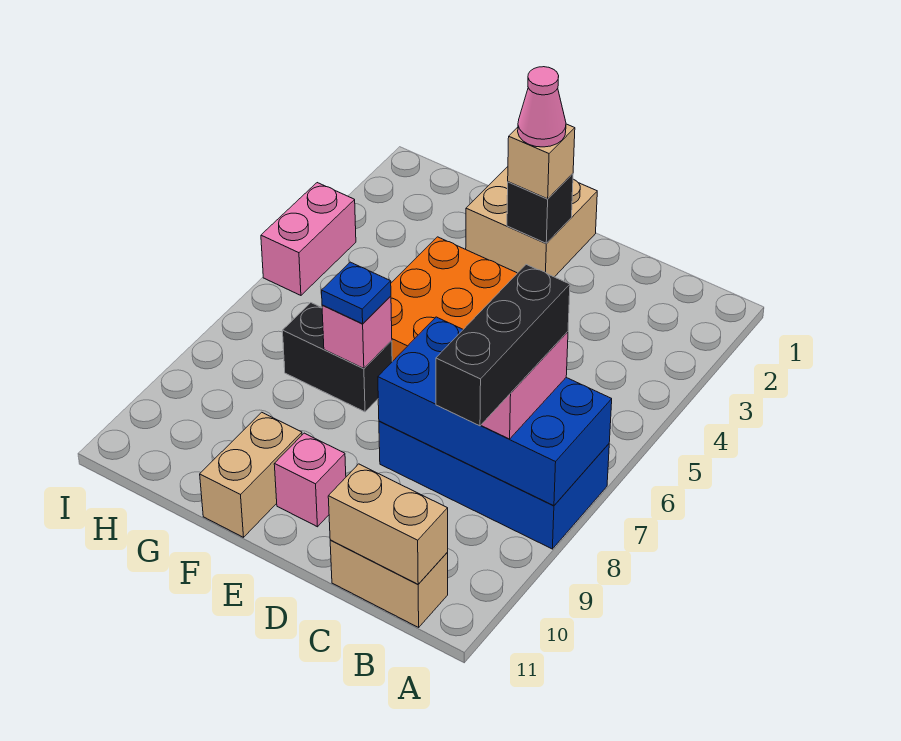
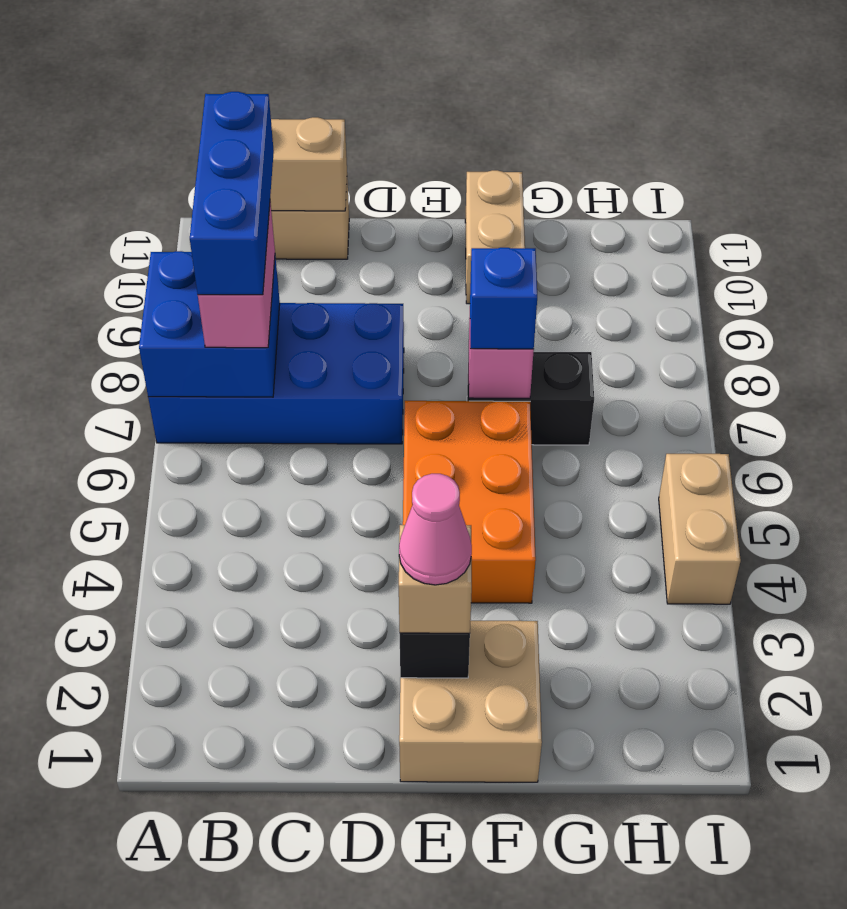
blue 2x4 brick [378,317,612,506] -> blue 2x2 brick [139,251,280,397]
black 1x3 brick [436,265,570,426] -> blue 1x3 brick [190,92,274,295]
pink 1x1 brick [274,433,346,527] -> none
blue 1x1 plate [322,262,391,324] -> blue 1x1 brick [470,248,537,349]
pink 1x2 brick [261,183,356,295] -> tan 1x2 brick [659,454,741,604]

